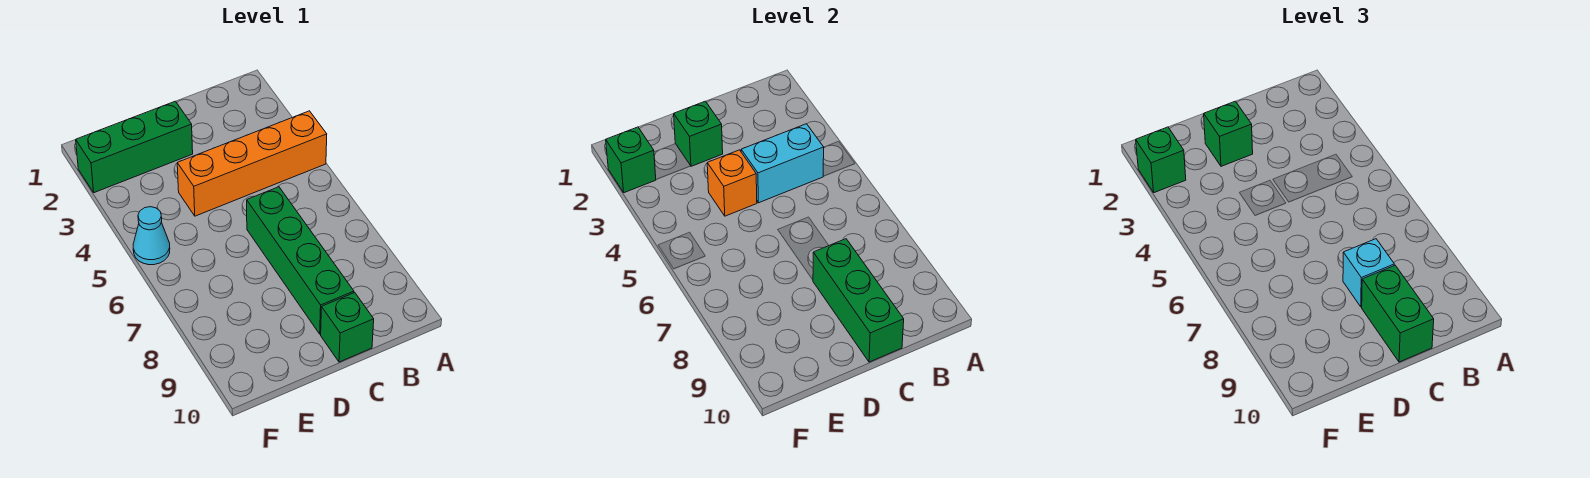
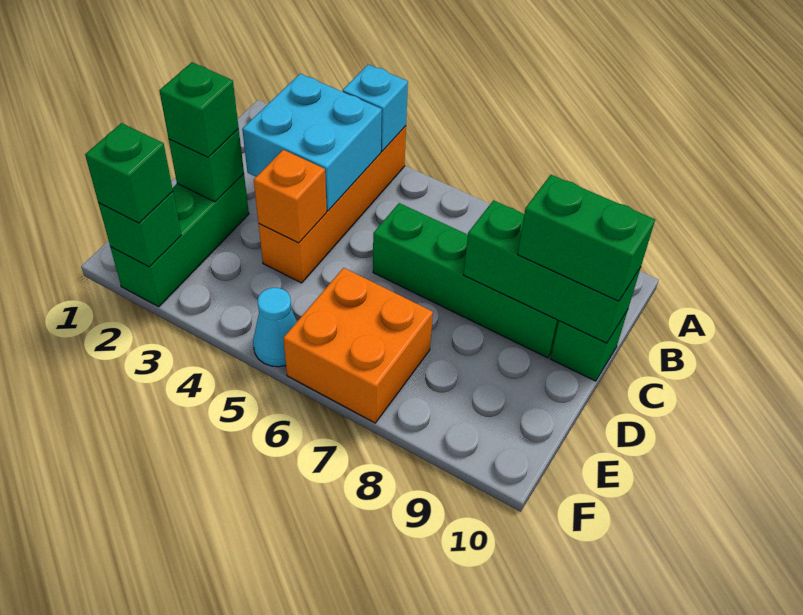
cyan 1x2 brick [741,124,824,203] -> cyan 2x2 brick [242,74,382,211]
cyan 1x1 brick [1343,239,1394,307] -> cyan 1x1 brick moved to [343,65,408,151]
none -> orange 2x2 brick [283,268,433,423]

